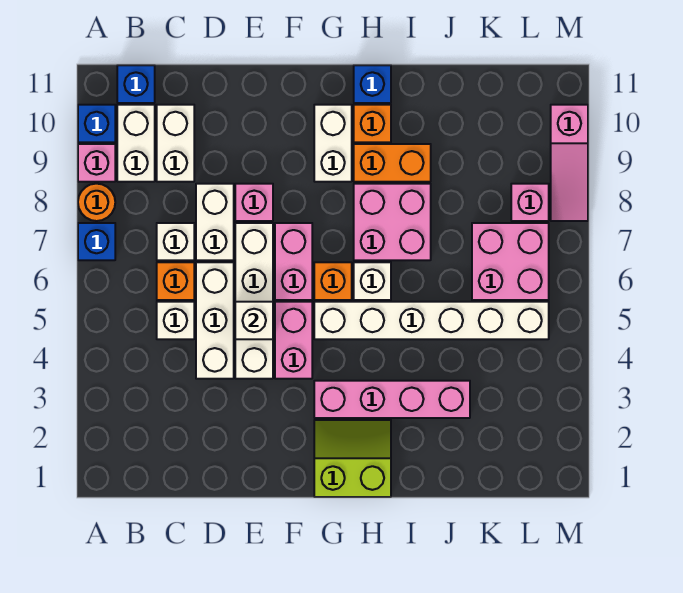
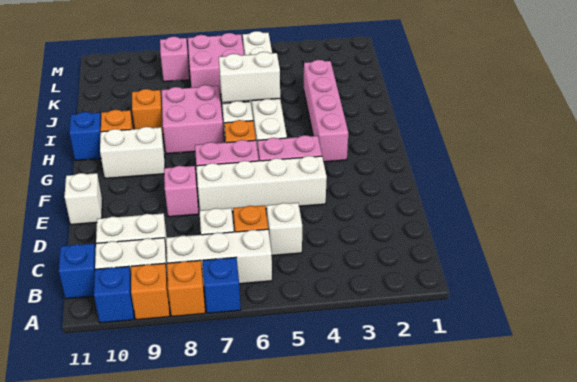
orange 1x1 round brick [78,184,115,221] -> orange 1x1 brick [167,260,205,317]
pink 1x1 brick [78,144,115,182] -> orange 1x1 brick [131,263,170,320]
white 1x3 brick [196,262,234,379] -> white 1x3 brick moved to [166,229,272,287]
white 1x2 brick [196,184,234,260] -> white 1x2 brick moved to [219,52,280,103]
white 1x1 brick [235,302,273,339] -> white 1x1 brick moved to [64,173,102,225]
lime 2x2 slope [314,420,391,497] -> none
orange 1x2 brick [354,144,431,182] -> orange 1x1 brick [132,89,164,135]
pink 1x3 slope [551,105,588,221] -> none

